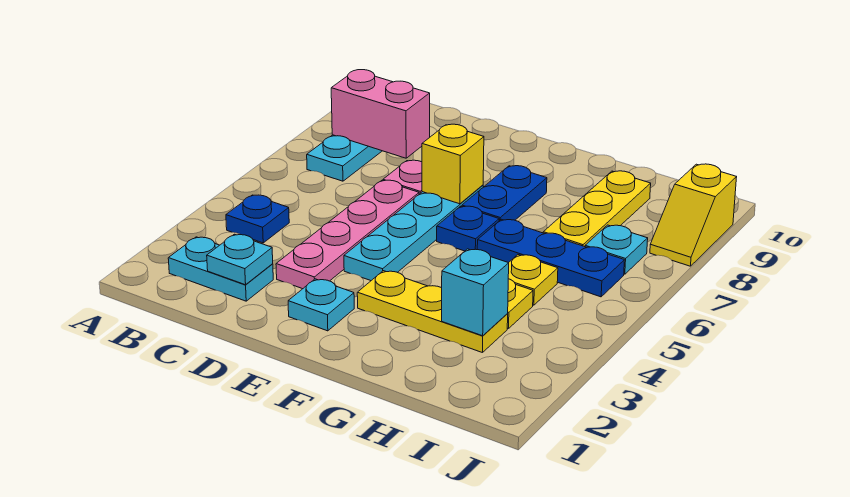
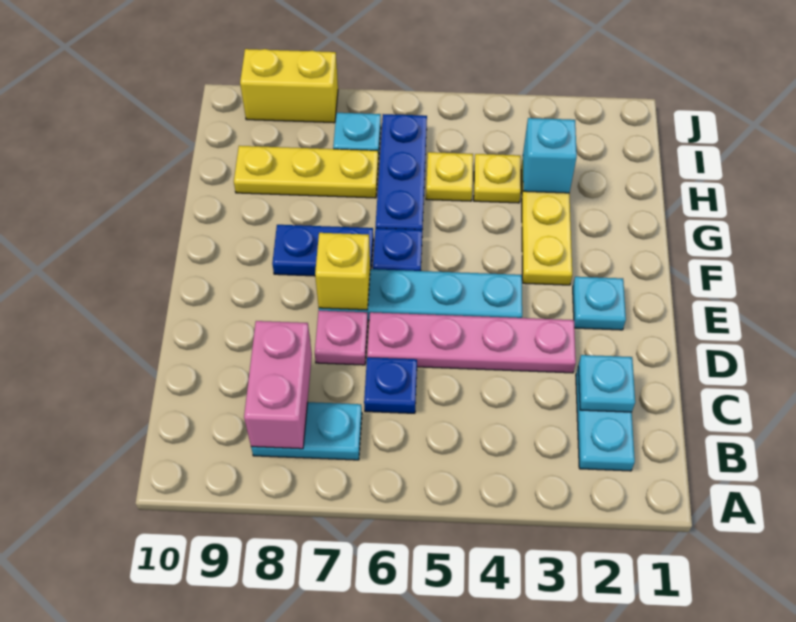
blue 1x1 plate [226,195,289,243] -> blue 1x1 plate moved to [364,357,417,413]
yellow 1x2 slope [650,164,737,266] -> yellow 1x2 brick [240,49,338,123]

